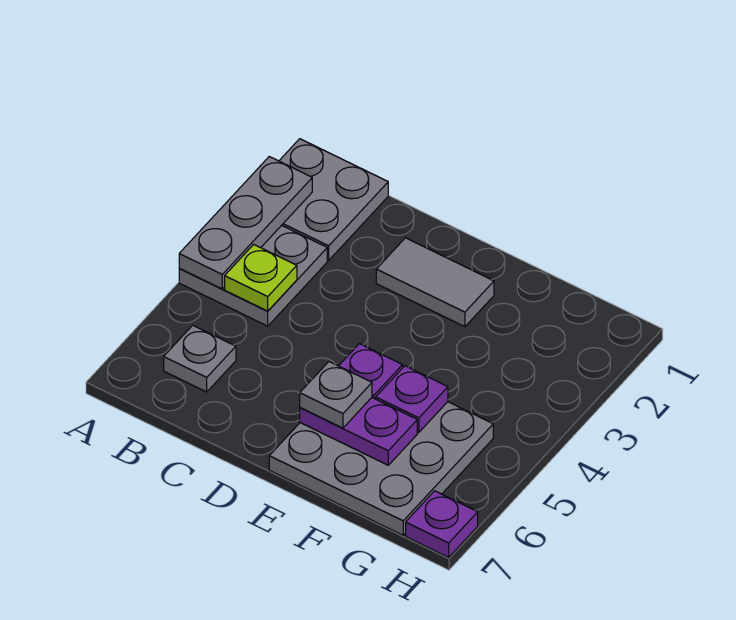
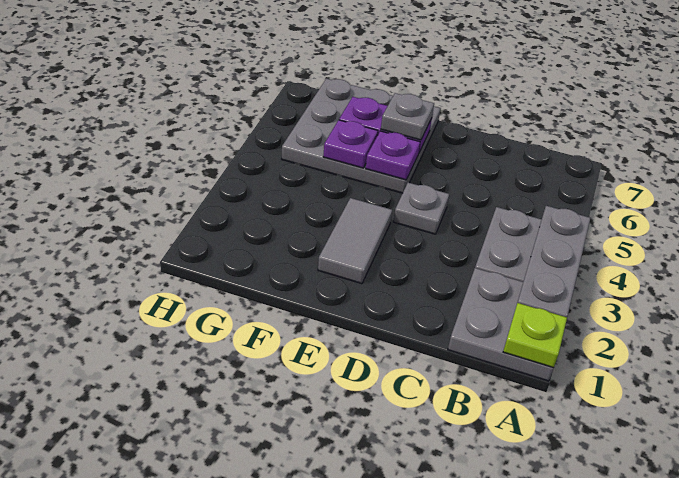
lime 1x1 plate [225,244,297,311] -> lime 1x1 plate moved to [503,303,567,368]
grey 1x1 plate [164,325,236,392] -> grey 1x1 plate moved to [393,183,449,234]
grey 1x2 tile [376,238,494,327] -> grey 1x2 tile turned to [318,198,392,284]
purple 1x1 plate [406,491,478,557] -> none

